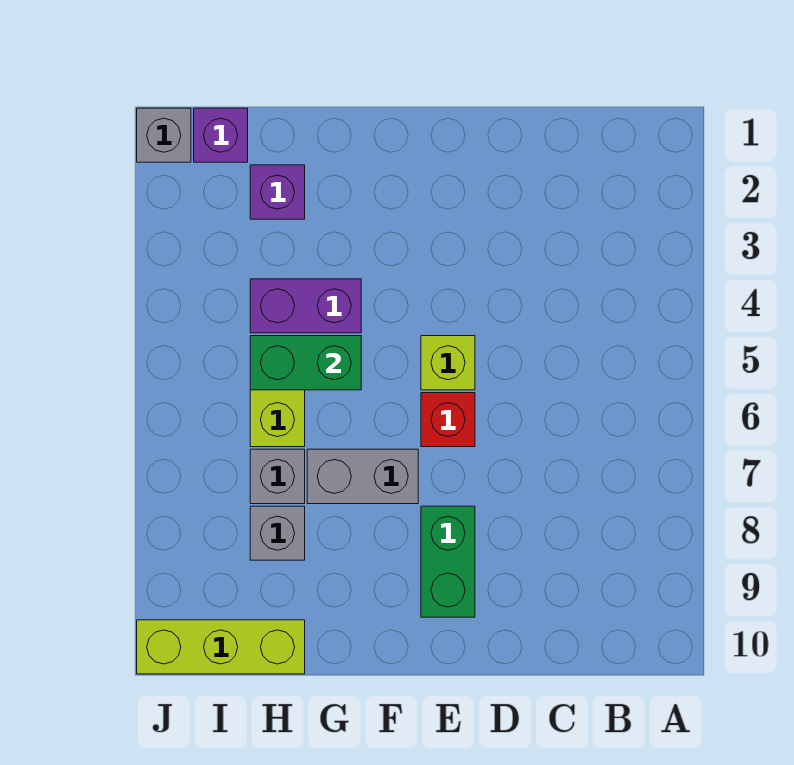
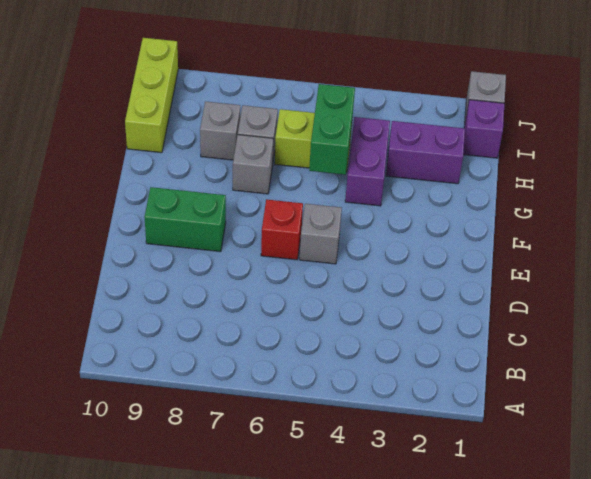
lime 1x1 brick [421,336,475,390] -> grey 1x1 brick [300,204,342,264]
grey 1x2 brick [307,449,418,504] -> grey 1x1 brick [233,135,273,194]
purple 1x1 brick [250,165,305,219] -> purple 1x2 brick [386,121,465,184]

